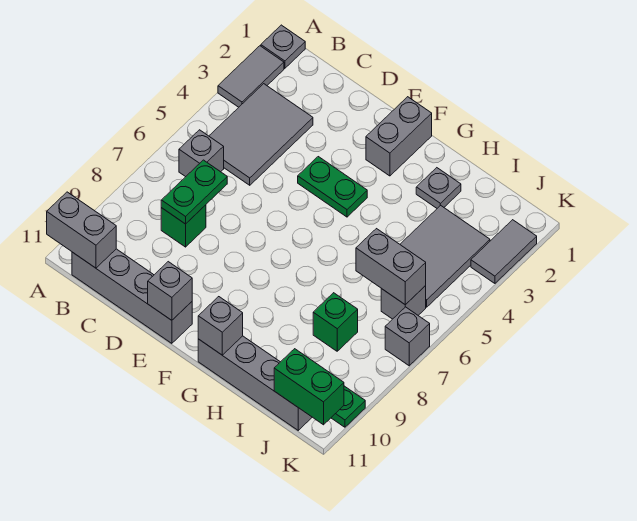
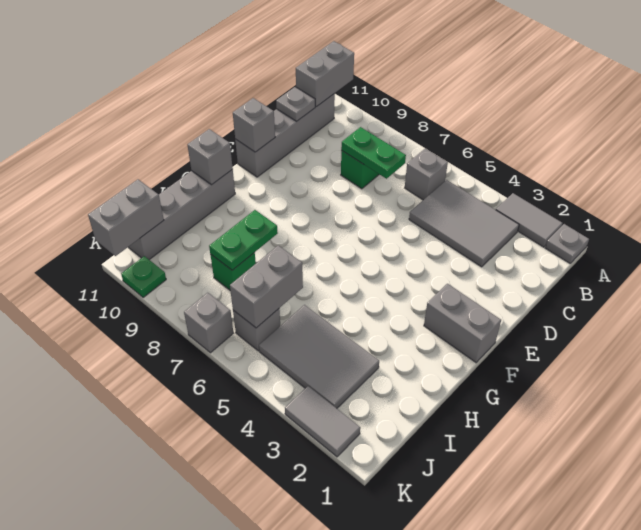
green 1x2 plate [298,157,367,217] -> green 1x2 plate moved to [209,210,278,270]
grey 1x1 plate [416,168,461,208] -> grey 1x1 plate moved to [276,87,315,121]
green 1x2 brick [274,349,344,425] -> grey 1x2 brick [88,179,164,256]

